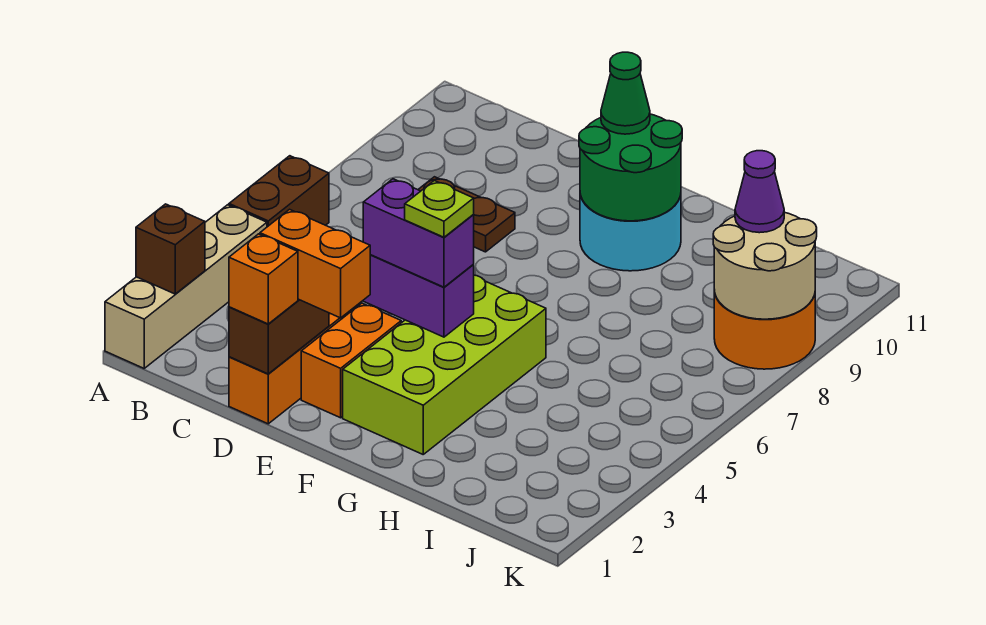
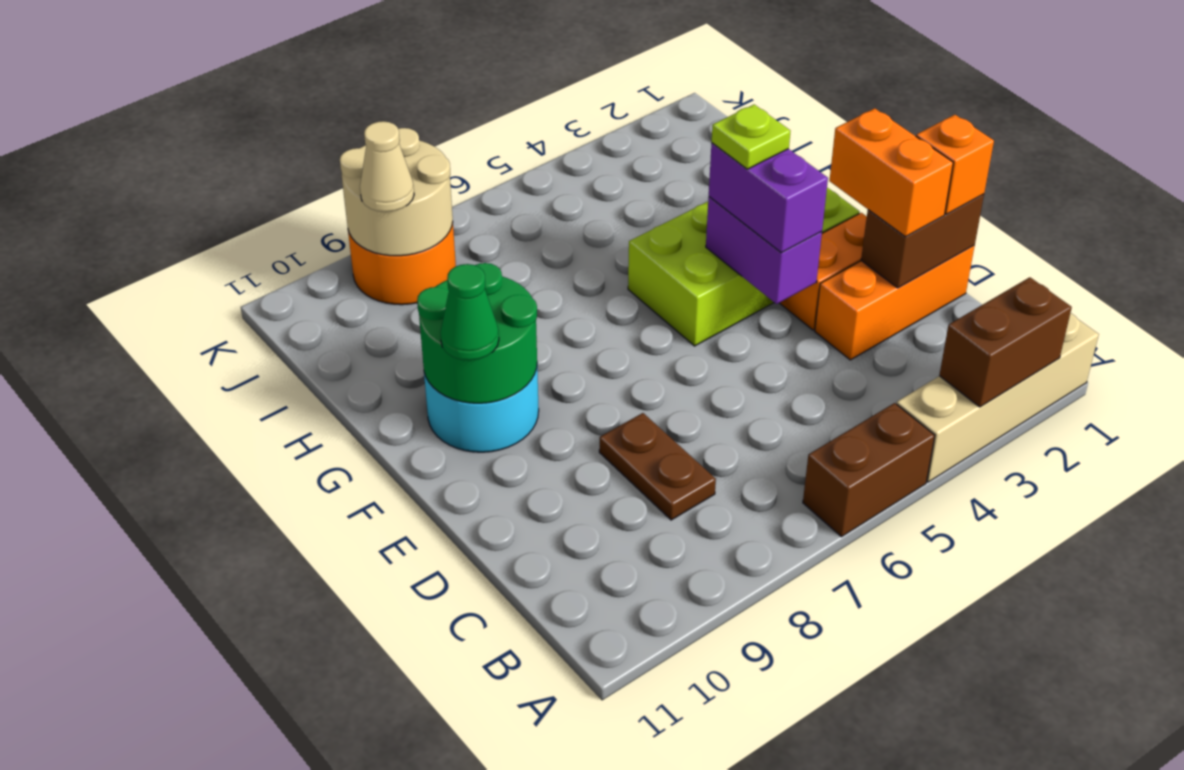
brown 1x1 brick [136,204,205,294] -> brown 1x2 brick [939,277,1072,407]
purple 1x1 cone [735,151,784,233] -> tan 1x1 cone [360,121,414,212]

